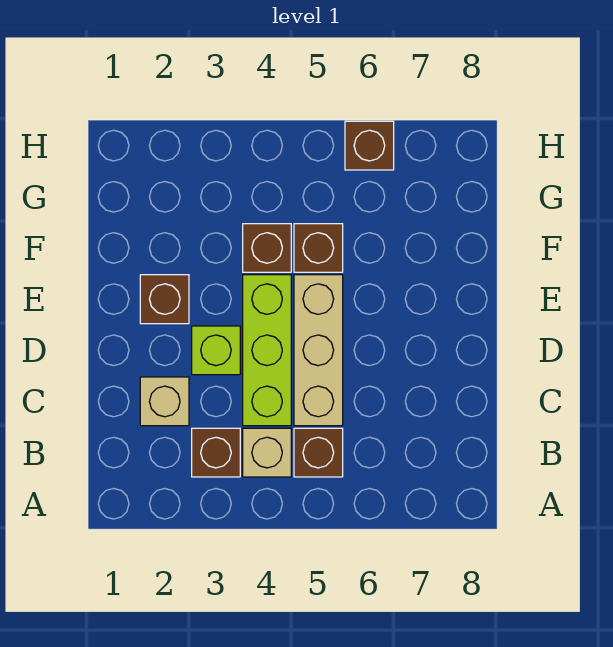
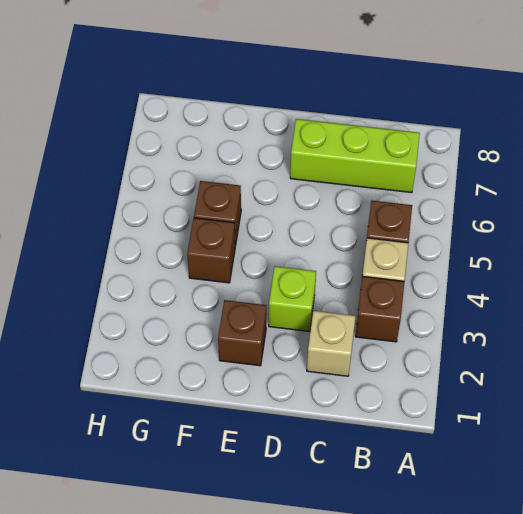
lime 1x3 brick [243,275,291,426] -> lime 1x3 brick moved to [290,119,420,193]
tan 1x3 brick [294,275,343,426] -> none
brown 1x1 brick [345,121,394,170] -> none

